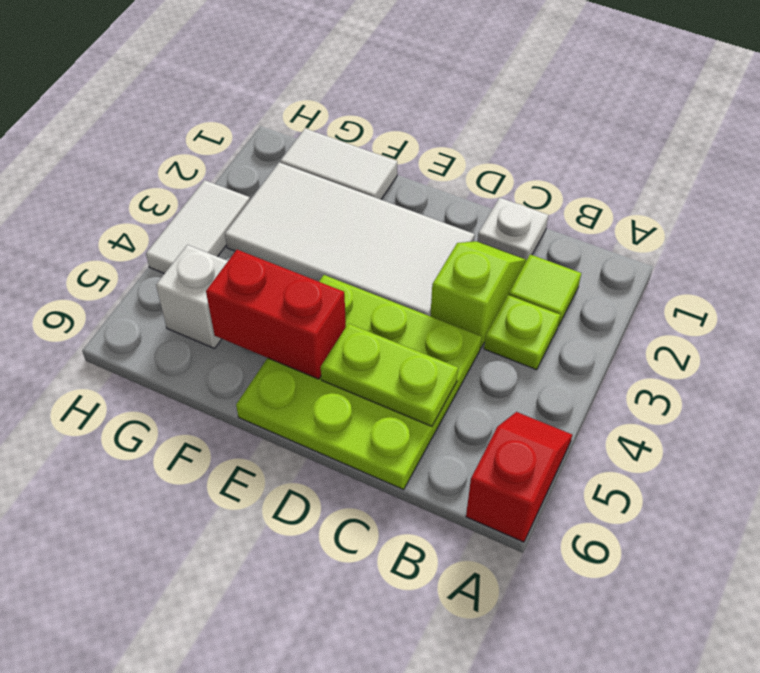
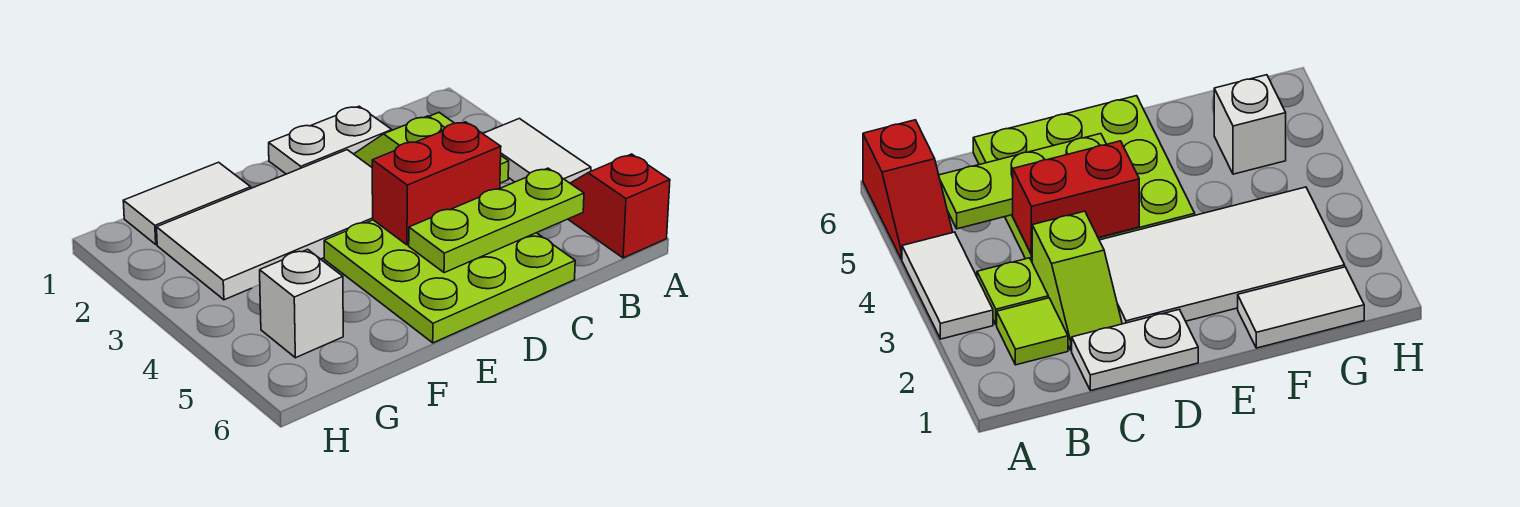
white 1x1 plate [478,198,548,260] -> white 1x2 plate [269,106,392,174]
lime 1x2 plate [321,323,458,426] -> lime 1x3 plate [409,168,584,273]
red 1x2 brick [206,250,346,379] -> red 1x2 brick moved to [372,122,501,245]
white 1x2 tile [146,180,250,274] -> white 1x2 tile moved to [483,119,591,183]

